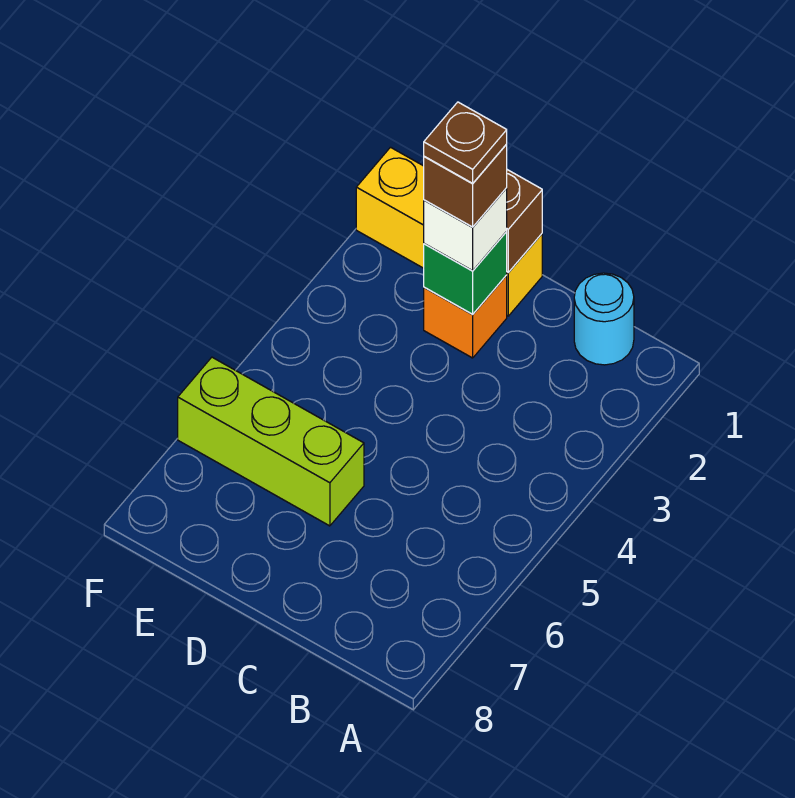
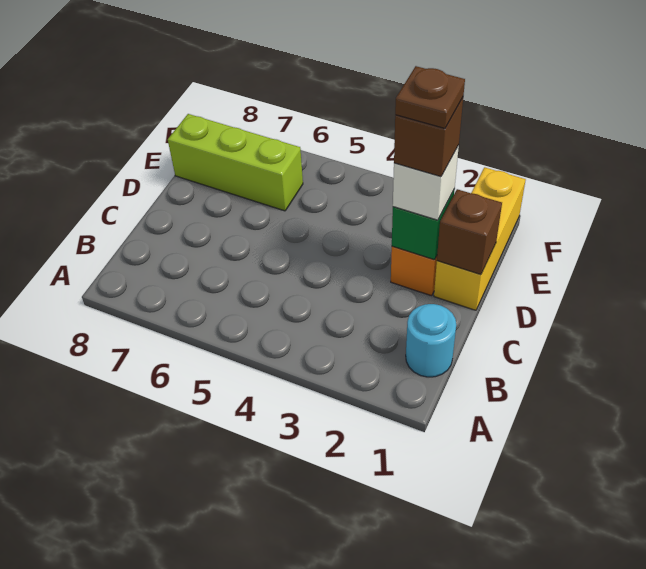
lime 1x3 brick [178,357,364,526] -> lime 1x3 brick turned to [168,114,303,211]

